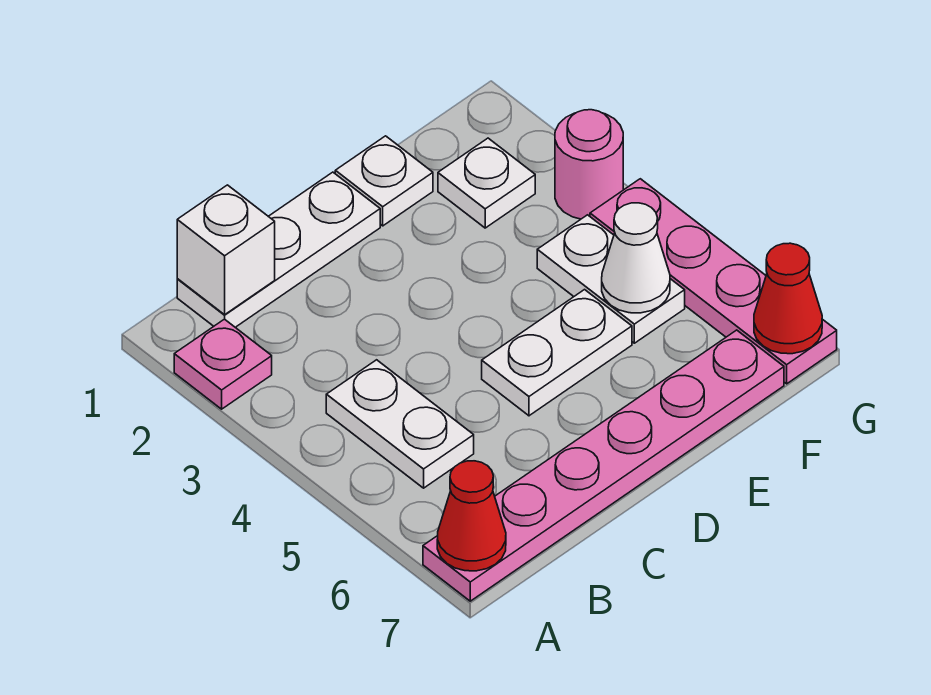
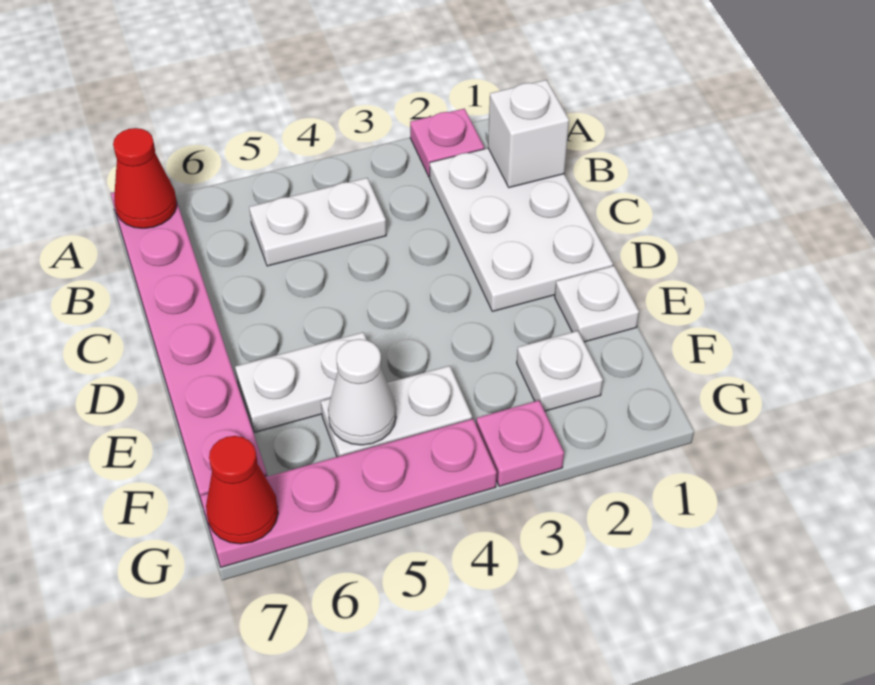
white 1x3 plate [177,172,380,327] -> white 2x3 plate [430,148,613,311]
white 1x2 plate [482,290,632,416] -> white 1x2 plate turned to [235,332,367,432]
pink 1x1 round brick [555,110,623,219] -> pink 1x1 plate [476,400,564,486]

